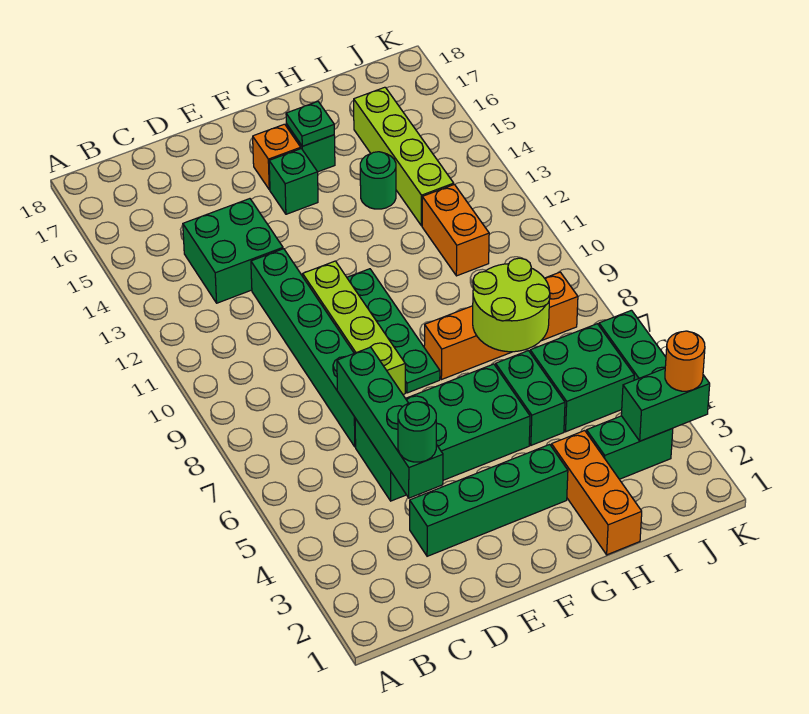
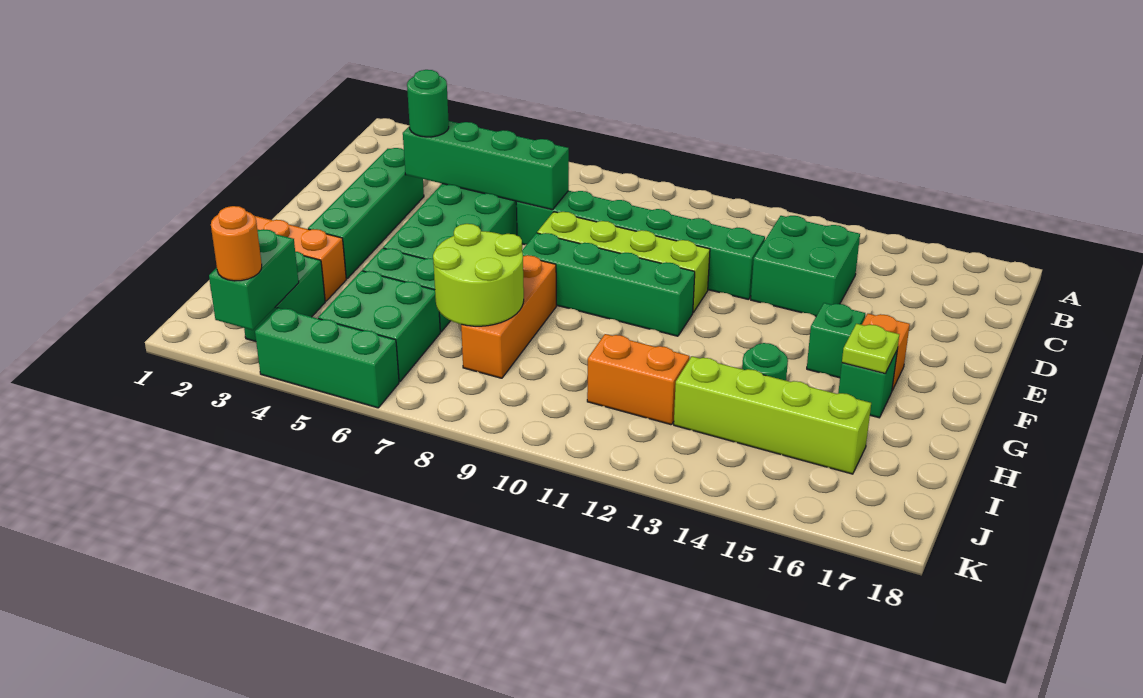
green 1x4 plate [347,269,440,393] -> green 1x4 brick [522,233,695,336]
orange 1x4 brick [424,272,578,380] -> orange 1x3 brick [461,255,556,378]
green 1x1 plate [286,102,334,146] -> lime 1x1 plate [842,324,899,373]

